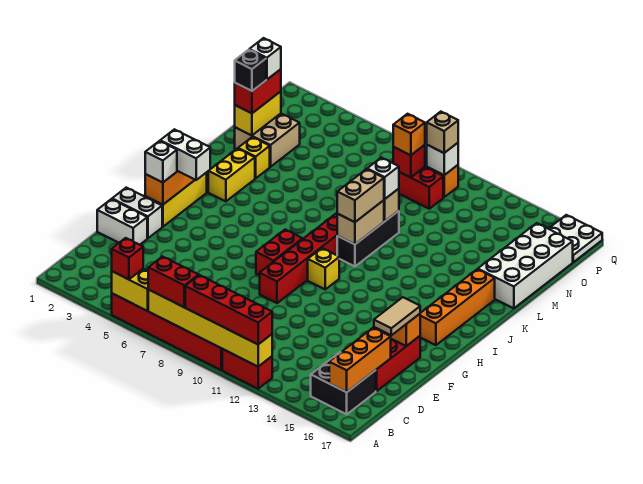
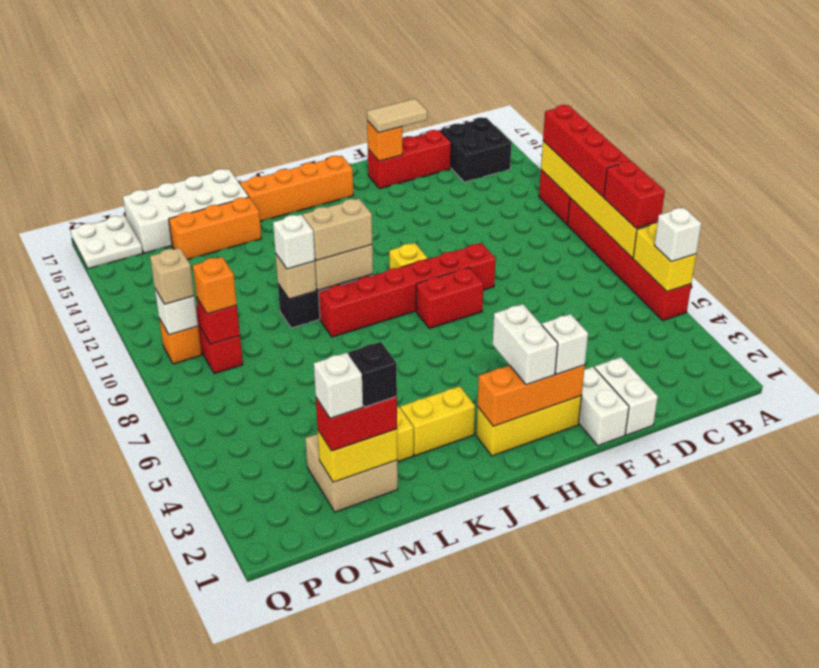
red 1x1 brick [112,238,143,279] -> white 1x1 brick [654,207,701,262]
orange 1x3 brick [329,328,391,392] -> orange 1x3 brick moved to [169,197,261,260]

